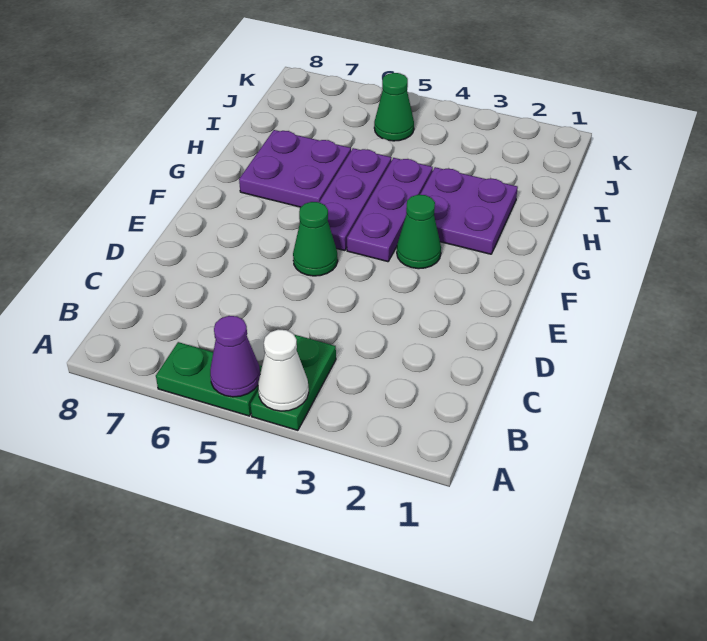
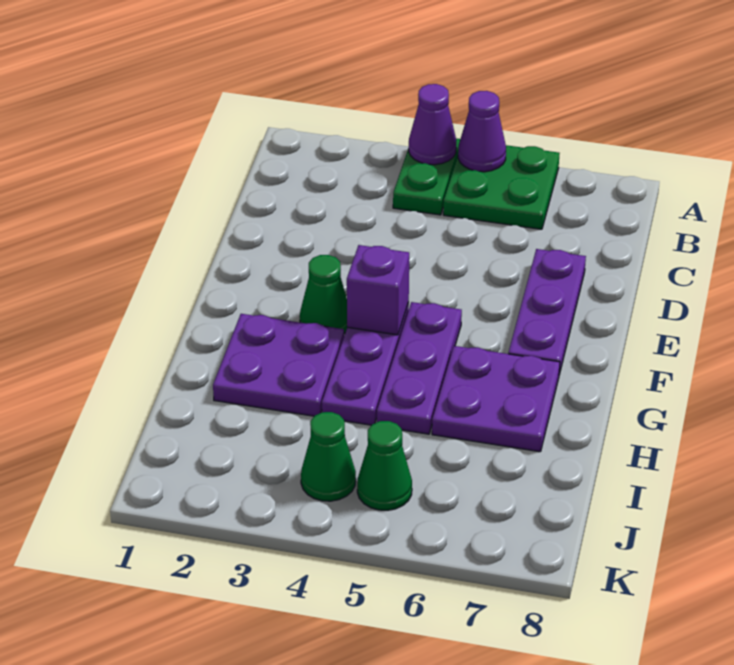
white 1x1 cone [258,329,309,411] -> purple 1x1 cone [409,84,456,165]
green 1x2 plate [156,342,262,416] -> green 2x2 plate [443,145,560,229]
none -> purple 1x3 plate [508,249,586,375]
green 1x1 cone [293,202,338,276] -> green 1x1 cone moved to [301,412,356,501]
none -> purple 1x1 brick [347,245,409,335]

